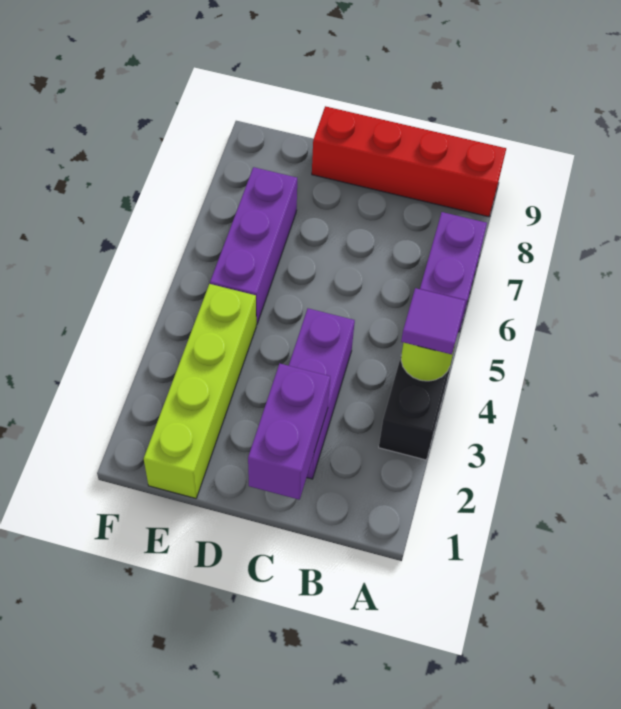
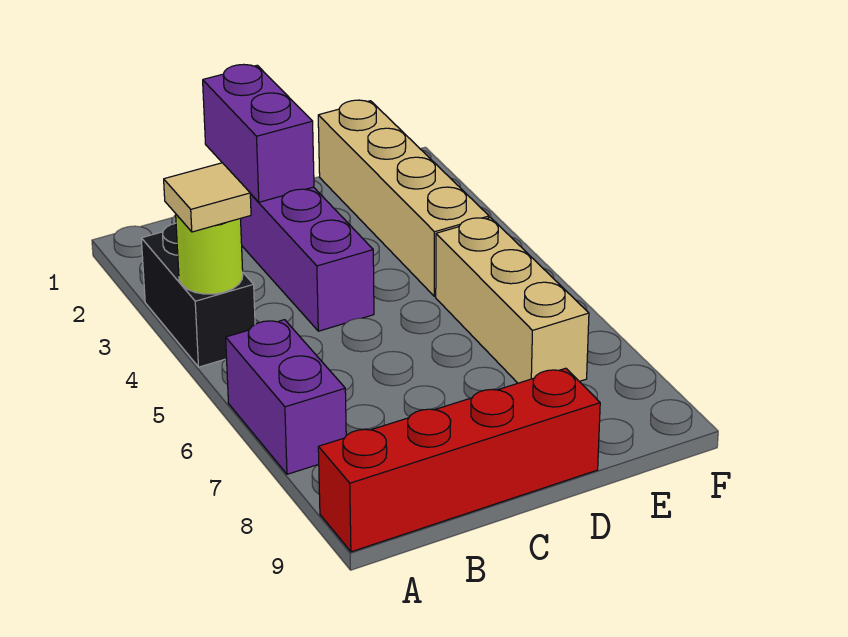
purple 1x1 tile [401,288,466,354] -> tan 1x1 tile [164,163,251,232]
lime 1x4 brick [144,284,256,498] -> tan 1x4 brick [318,100,489,296]
purple 1x3 brick [210,167,297,325] -> tan 1x3 brick [436,217,589,383]

